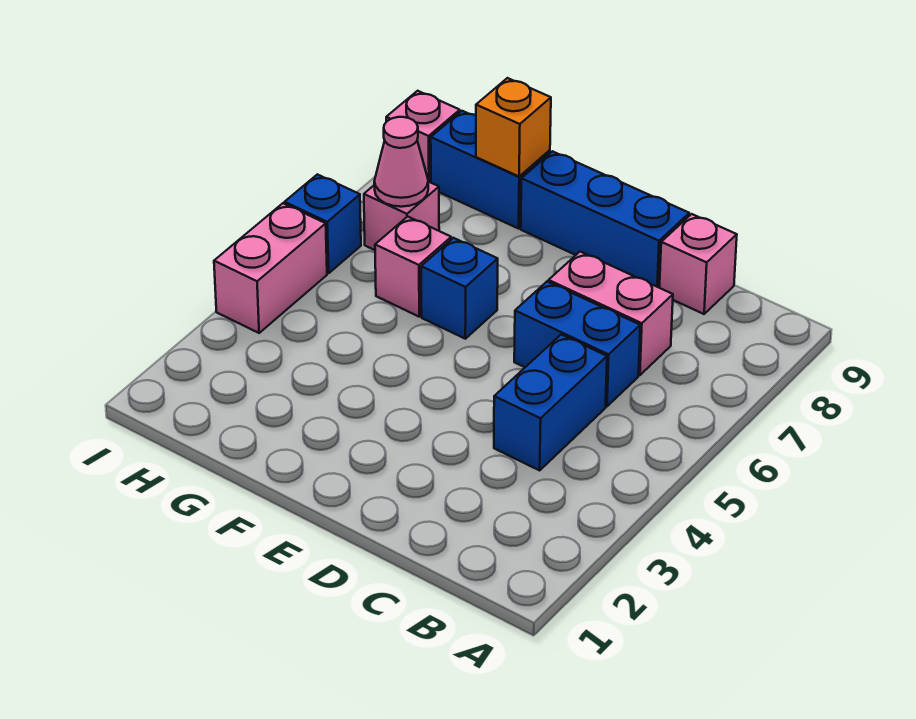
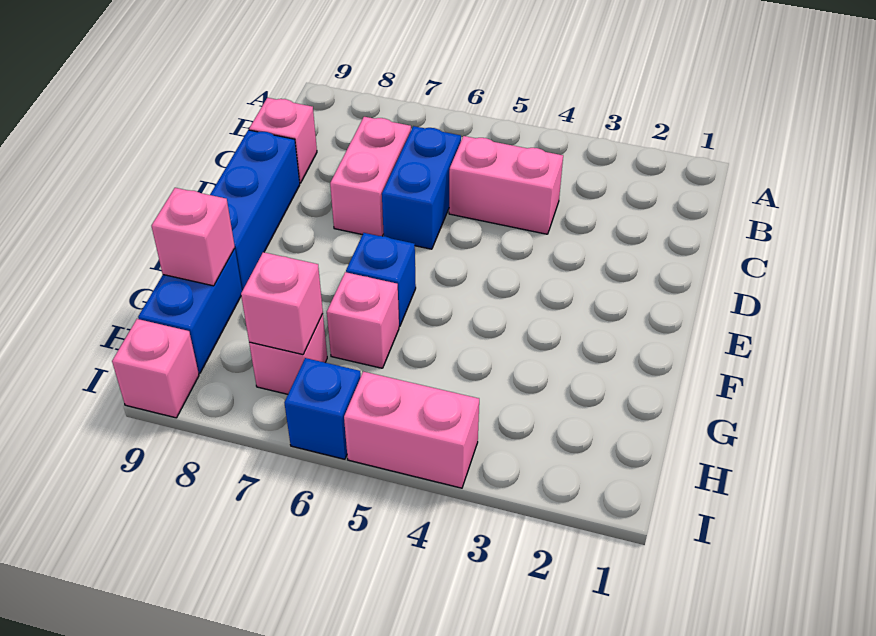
blue 1x2 brick [494,335,607,470] -> pink 1x2 brick [449,136,563,234]
orange 1x1 brick [476,78,551,177] -> pink 1x1 brick [152,188,235,286]
pink 1x1 cone [374,117,428,207] -> pink 1x1 brick [241,252,323,354]

